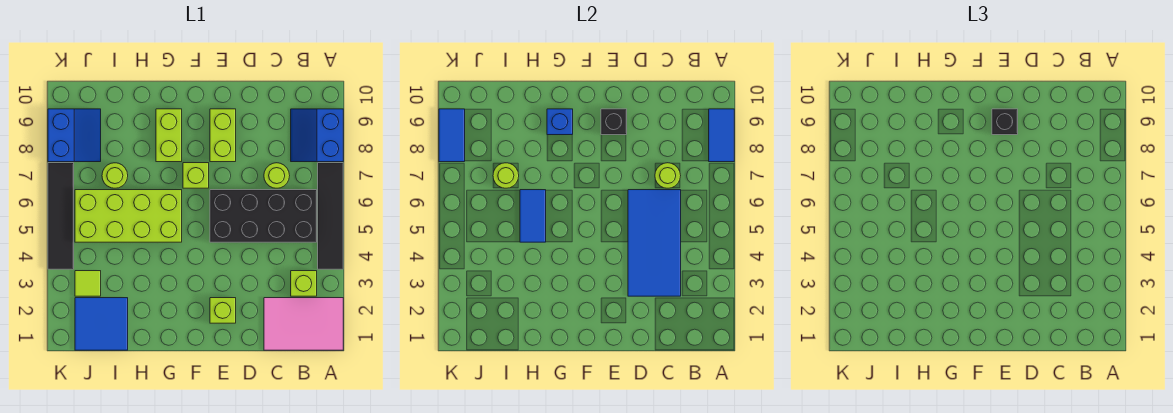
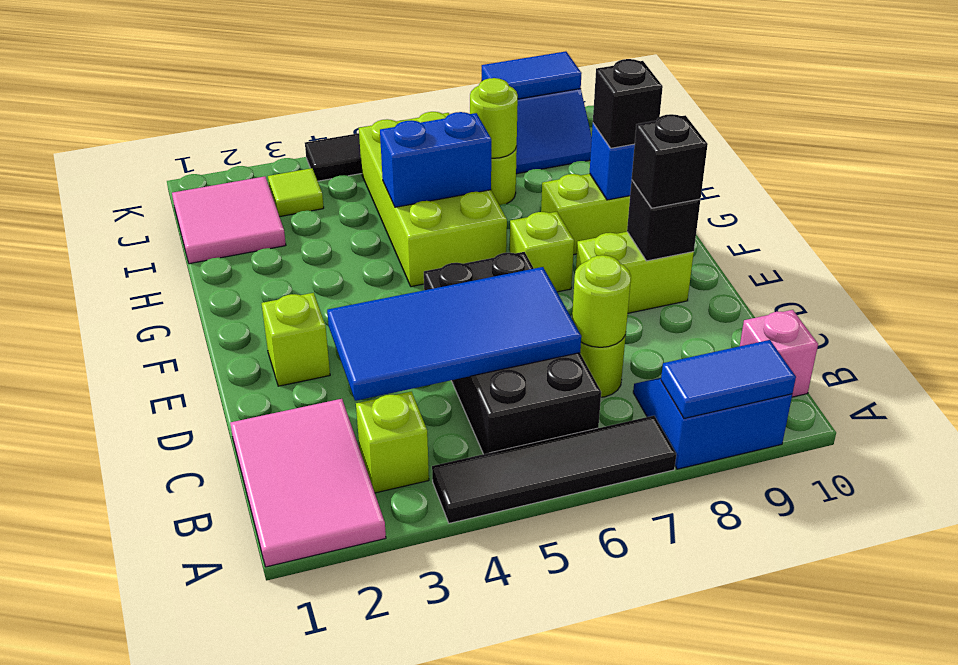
none -> pink 1x1 brick [740,310,818,397]
none -> black 1x1 brick [593,59,663,148]
blue 1x2 tile [520,190,546,242] -> blue 1x2 brick [380,112,492,207]
blue 2x2 tile [75,298,128,350] -> pink 2x2 tile [172,176,286,264]

